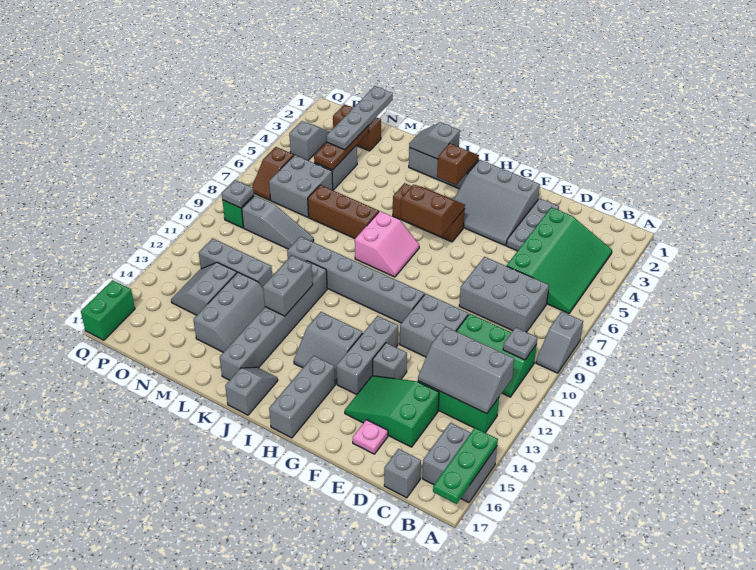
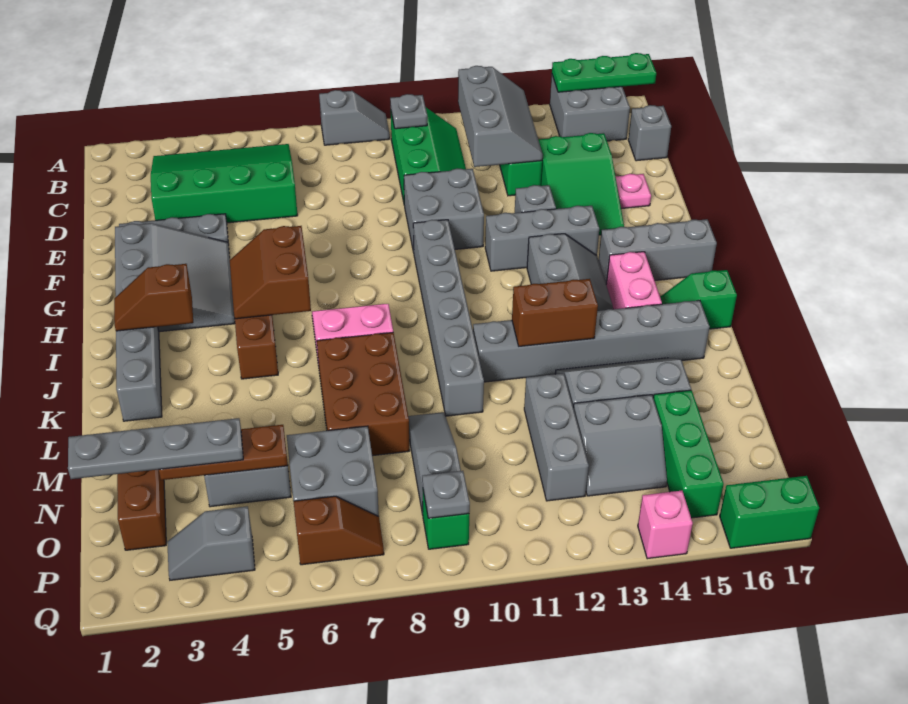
grey 2x3 brick [459,257,549,332] -> none
none -> pink 1x2 brick [606,252,662,309]
grey 1x2 slope [409,122,460,159] -> none
grey 1x2 slope [225,367,278,415] -> green 1x2 slope [660,270,737,329]
brown 1x3 brick [308,185,379,238] -> brown 2x3 brick [317,332,410,456]
grey 1x2 brick [263,255,313,316] -> brown 1x2 brick [512,279,598,346]
none -> green 1x3 brick [653,390,724,518]
none -> pink 1x1 brick [638,491,693,559]

